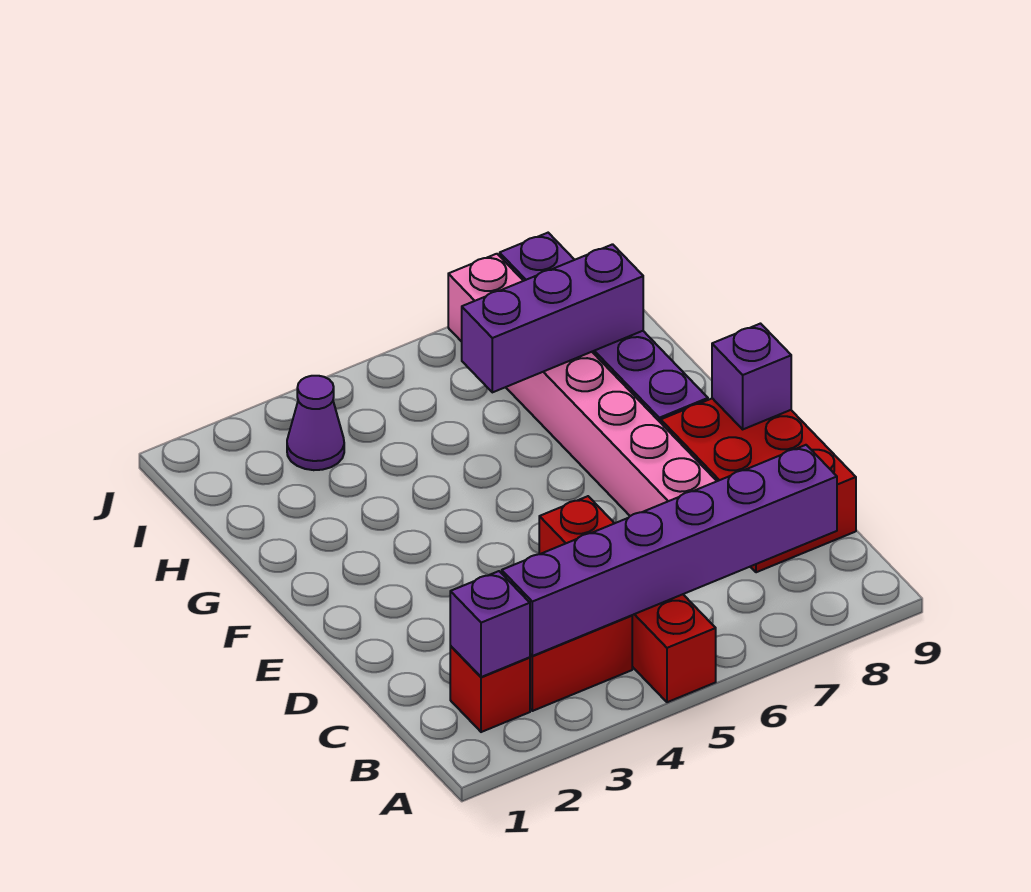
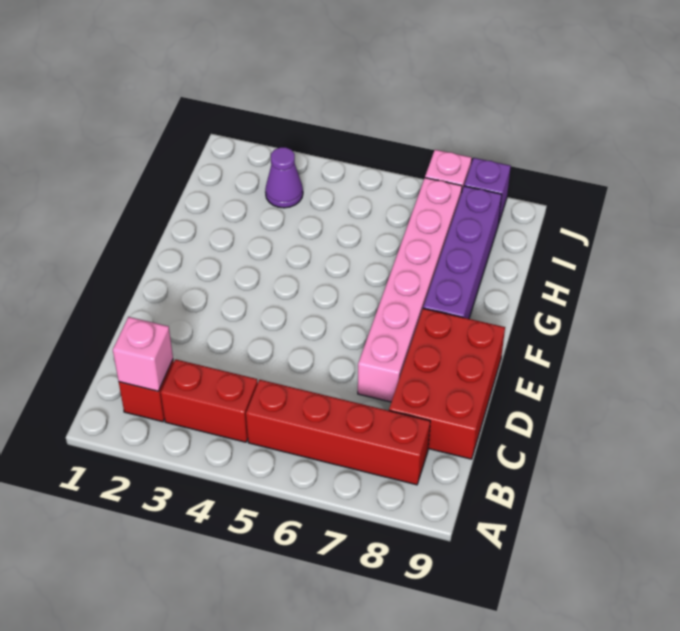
red 1x4 brick [539,496,716,702] -> red 1x4 brick turned to [246,380,430,485]
purple 1x1 brick [450,571,530,677] -> pink 1x1 brick [113,317,173,391]
purple 1x6 brick [502,445,837,656] -> none
purple 1x1 brick [712,324,791,429] -> none
purple 1x3 brick [462,244,643,392] -> none

